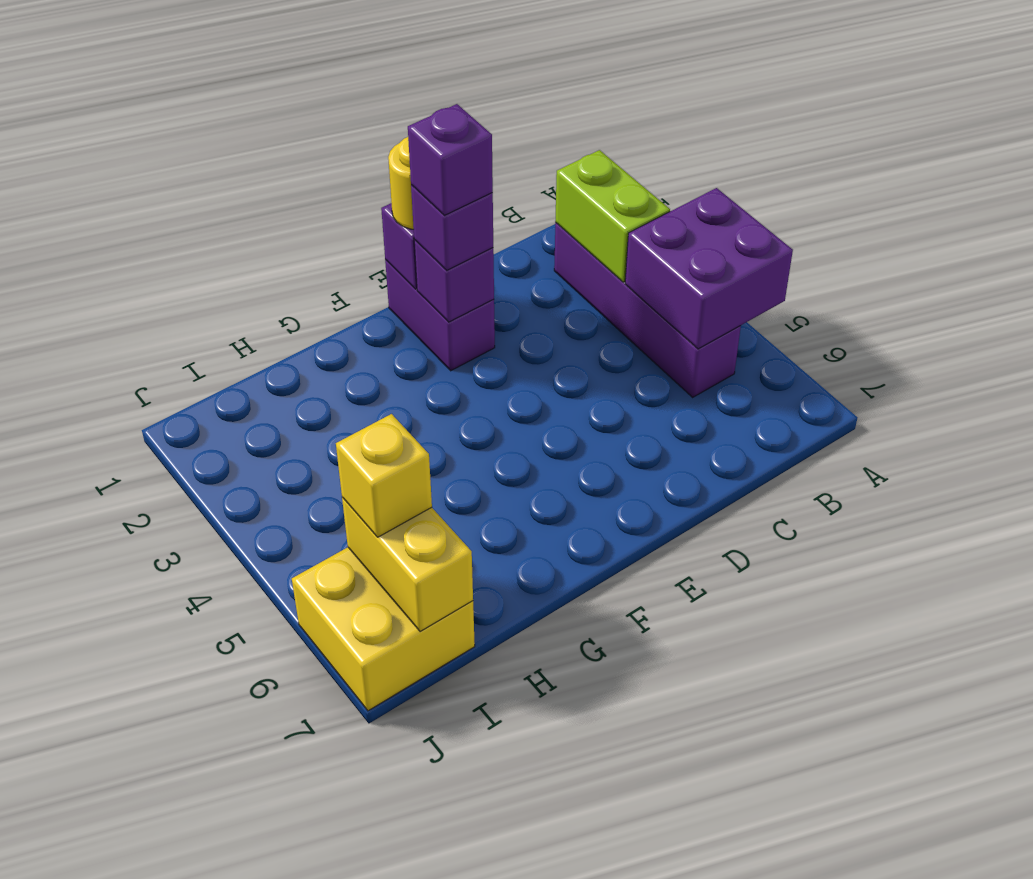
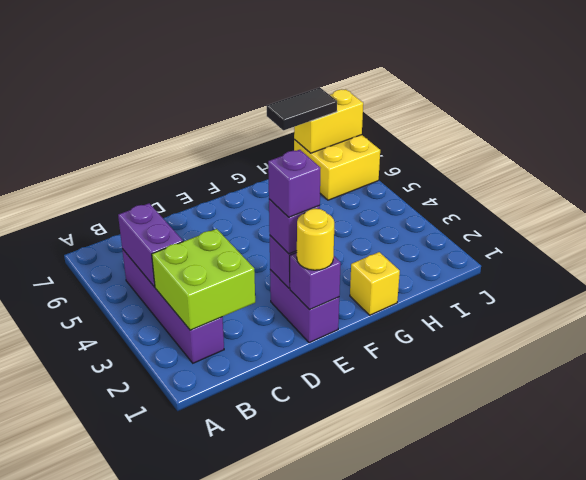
purple 2x2 brick [625,188,793,349] -> purple 1x2 brick [118,203,183,287]
lime 1x2 brick [555,150,670,282] -> lime 2x2 brick [152,229,255,330]
none -> black 1x2 tile [267,87,337,130]
yellow 1x2 brick [342,497,473,632] -> yellow 1x2 brick turned to [294,89,363,153]
yellow 1x1 brick [336,414,432,537] -> yellow 1x1 brick moved to [350,252,400,315]

